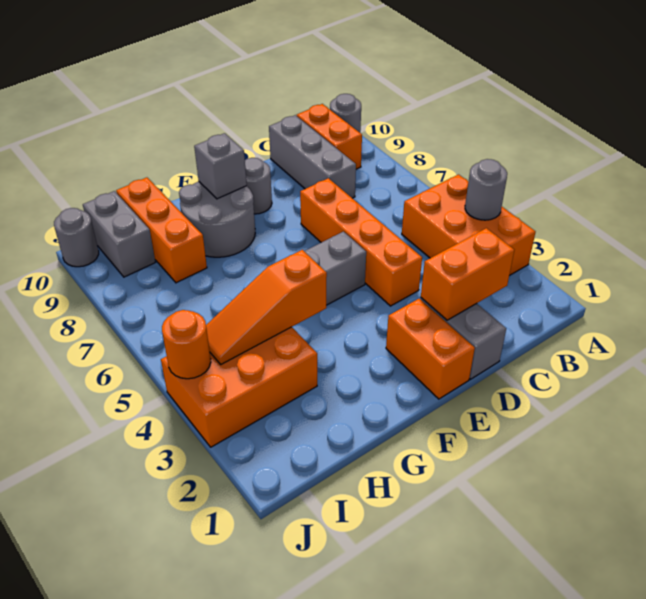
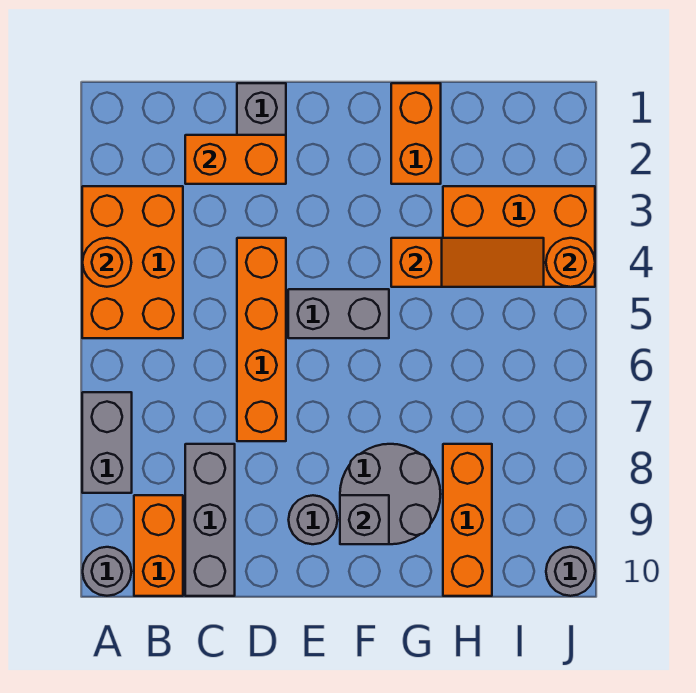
grey 1x1 round brick [465,159,507,220] -> orange 1x1 round brick [83,238,131,287]
orange 1x2 brick [386,299,475,399] -> orange 1x2 brick moved to [391,83,441,184]
grey 1x2 brick [83,191,155,277] -> grey 1x2 brick moved to [82,392,132,493]

